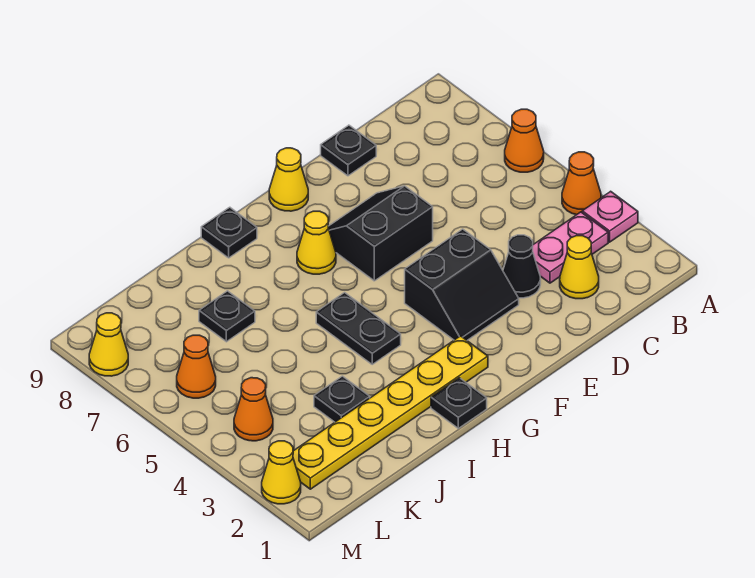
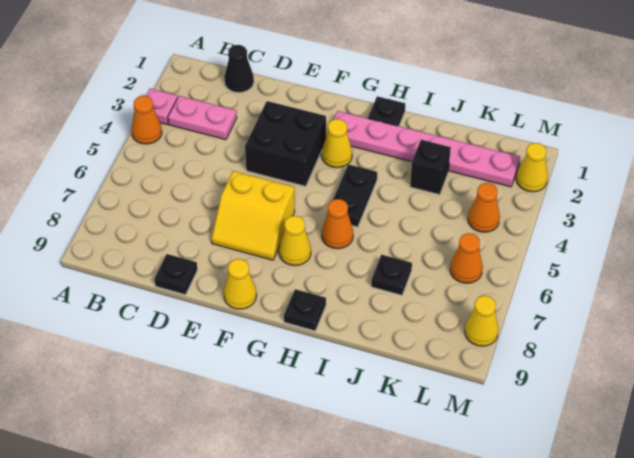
orange 1x1 cone [505,109,544,172] -> orange 1x1 cone moved to [322,199,353,249]
yellow 1x1 cone [560,236,599,299] -> yellow 1x1 cone moved to [322,119,352,168]
black 1x1 cone [503,235,540,298] -> black 1x1 cone moved to [224,45,254,93]
black 2x2 slope [405,229,519,340] -> black 2x2 brick [245,101,326,186]
black 2x2 slope [328,186,433,281] -> yellow 2x2 slope [211,171,295,260]
yellow 1x6 plate [293,336,488,489] -> pink 1x6 plate [334,111,520,187]
black 1x1 plate [314,376,370,422] -> black 1x1 brick [410,140,451,195]

